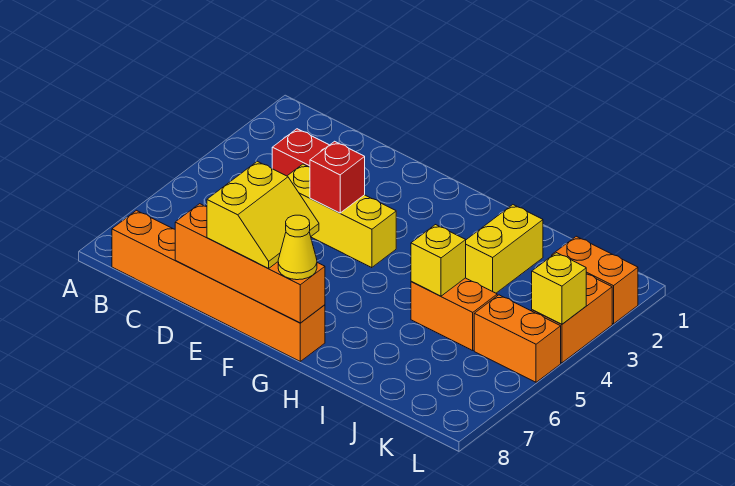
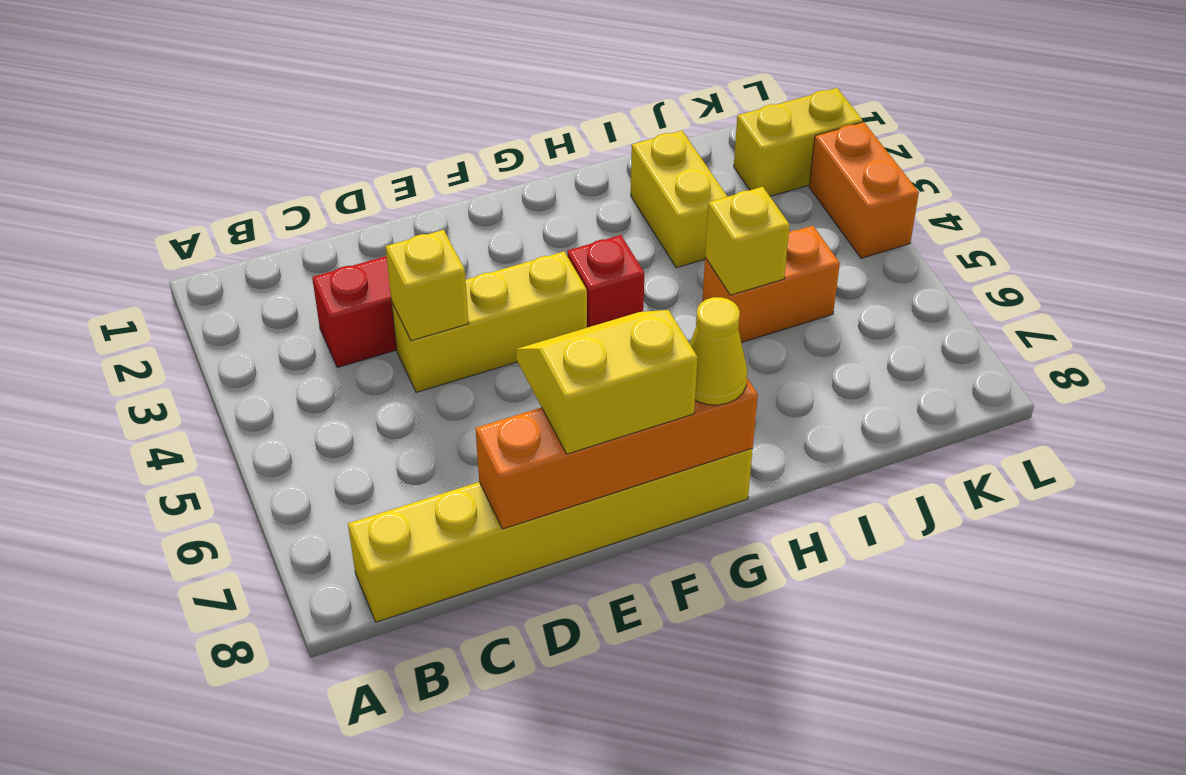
orange 1x6 brick [112,210,325,361] -> yellow 1x6 brick [348,448,753,622]
red 1x1 brick [310,141,365,213] -> red 1x1 brick moved to [567,235,644,328]
yellow 2x2 slope [207,161,319,269] -> yellow 2x2 slope turned to [516,310,698,454]
orange 1x2 brick [552,236,638,324] -> yellow 1x2 brick [734,88,863,196]
orange 1x2 brick [474,295,561,382] -> none
yellow 1x1 brick [532,253,586,324] -> yellow 1x1 brick moved to [385,230,469,341]

